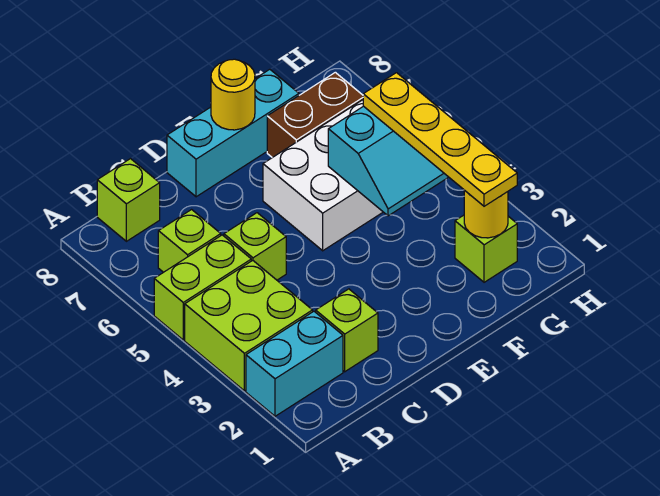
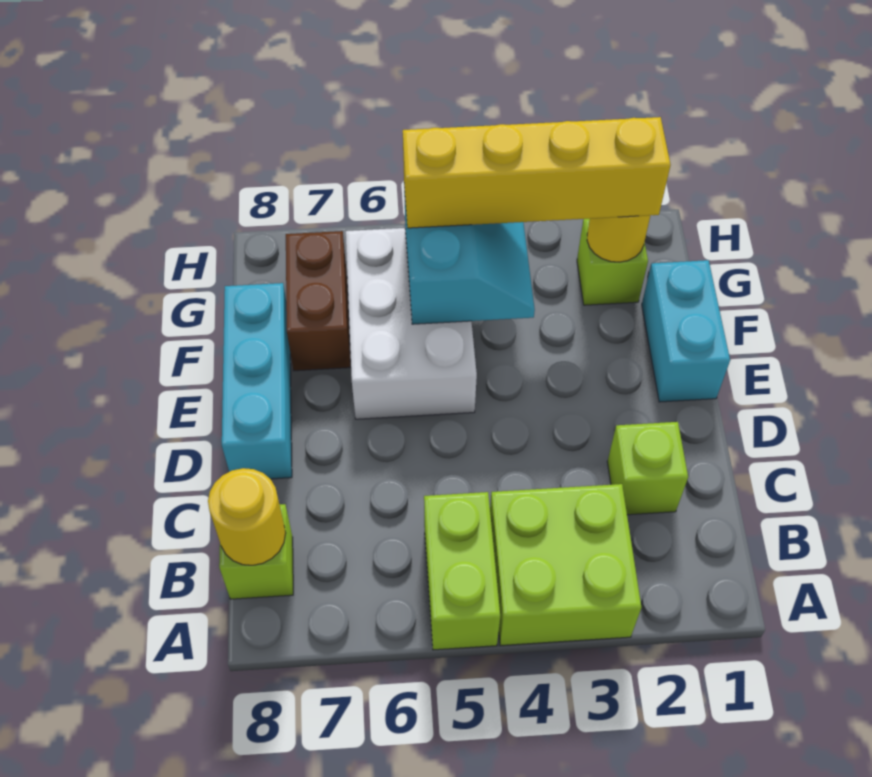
cyan 1x2 brick [246,311,343,416] -> cyan 1x2 brick moved to [642,260,730,402]
lime 1x1 brick [158,210,221,272] -> none
lime 1x1 brick [224,213,286,280] -> none
yellow 1x1 round brick [211,59,255,130] -> yellow 1x1 round brick moved to [208,468,286,565]
yellow 1x4 plate [363,73,517,206] -> yellow 1x4 brick [403,117,671,228]

